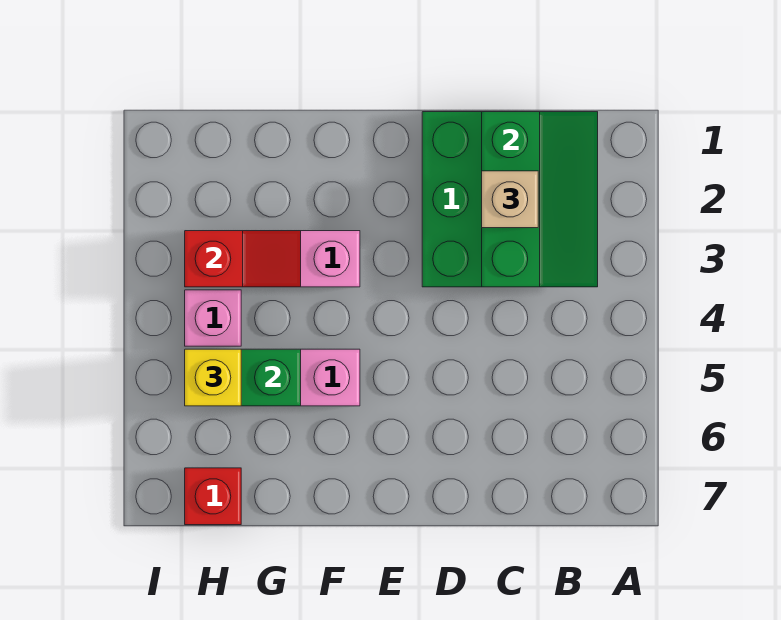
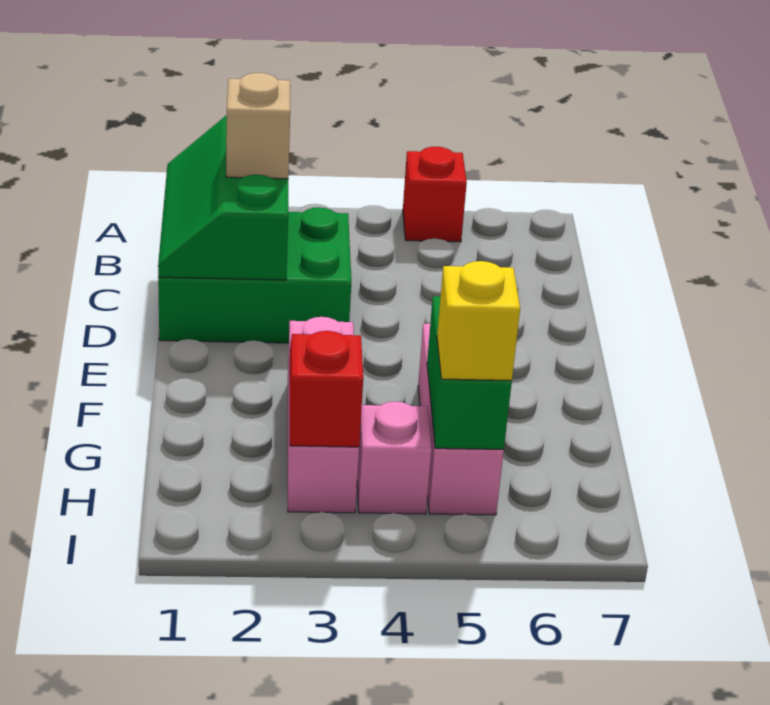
green 2x3 slope [482,112,598,287] -> green 2x3 slope turned to [158,115,288,280]
red 1x1 brick [185,468,241,525] -> red 1x1 brick moved to [403,147,467,242]

